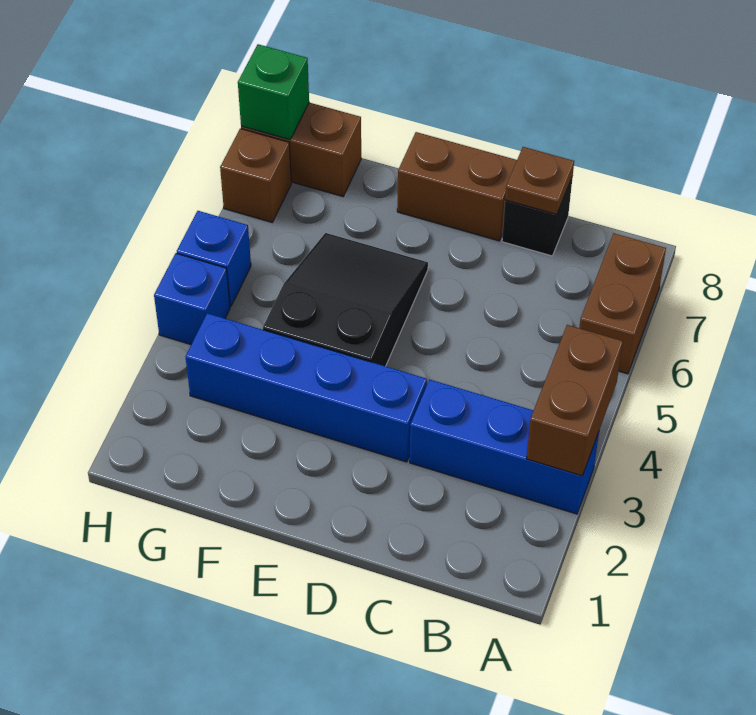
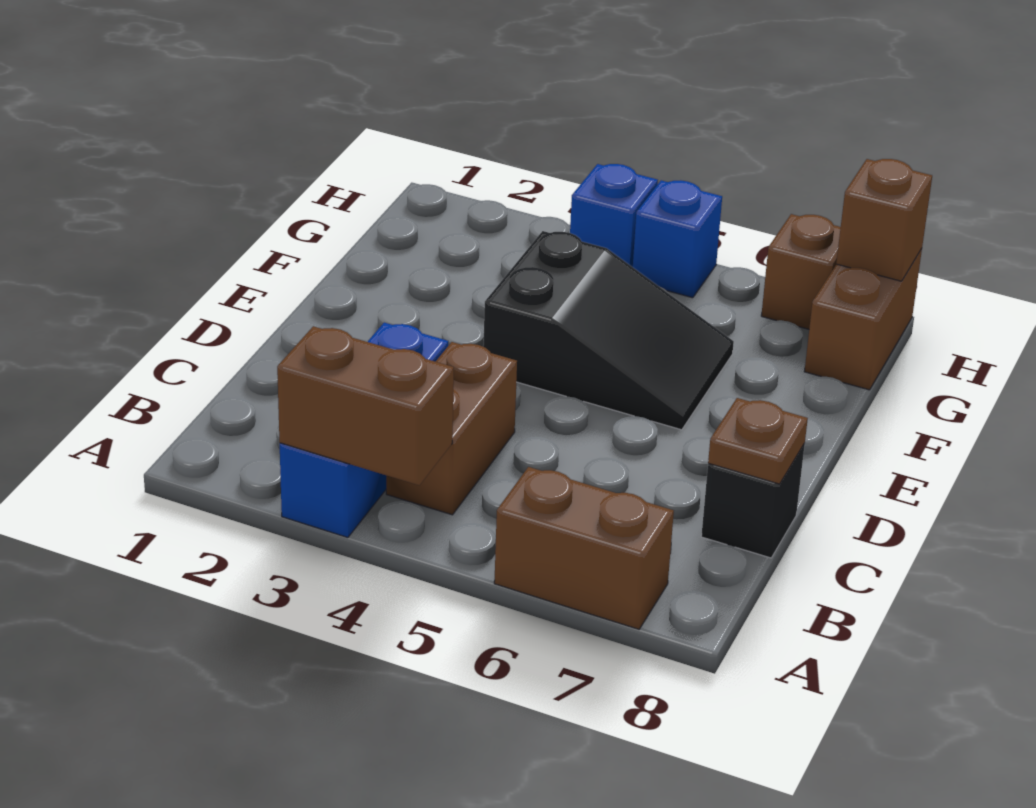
blue 1x4 brick [186,313,427,462] -> none
brown 1x2 brick [397,132,517,241] -> brown 1x2 brick moved to [386,342,517,515]
green 1x1 brick [238,44,309,140] -> brown 1x1 brick [836,159,932,281]

